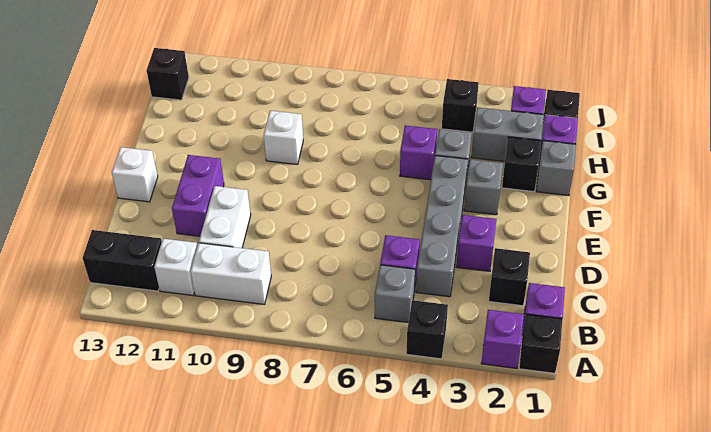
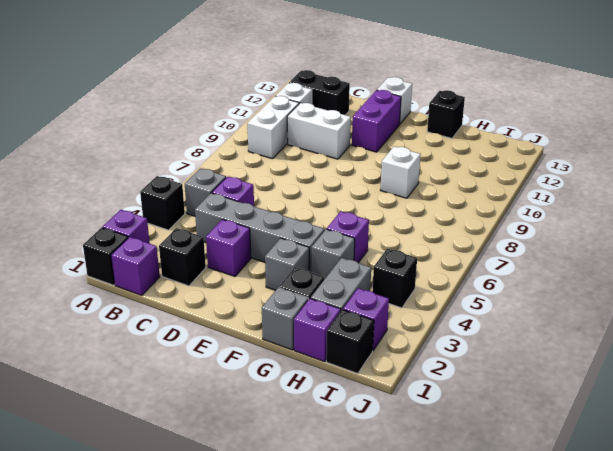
black 1x2 brick [83,230,162,291] -> black 1x2 brick turned to [289,70,350,115]
purple 1x2 brick [172,155,224,236] -> purple 1x2 brick turned to [352,90,401,152]
black 1x1 brick [147,48,189,100] -> black 1x1 brick moved to [427,90,465,138]

